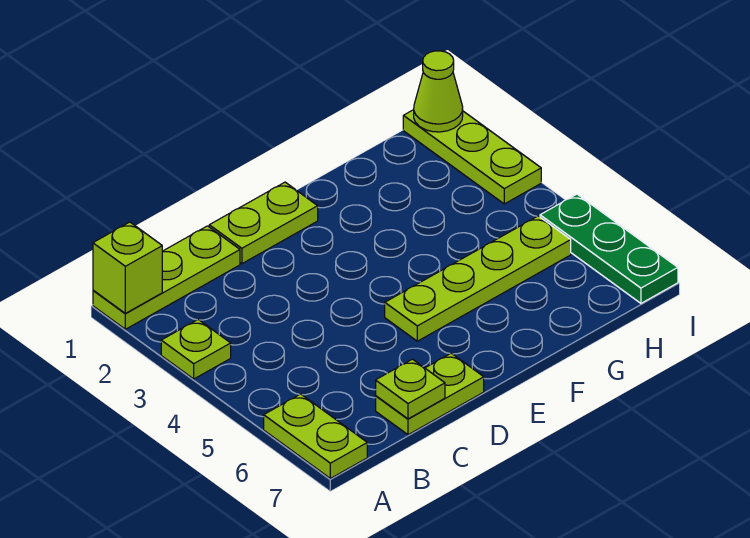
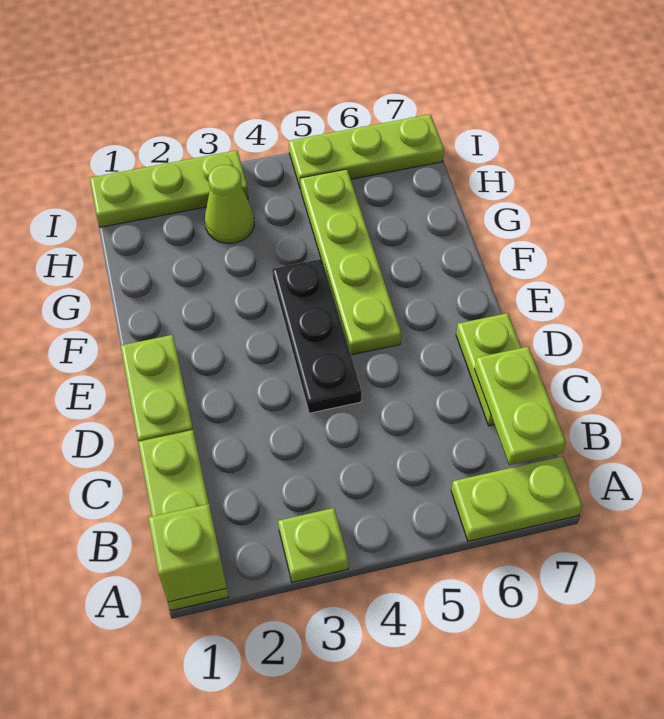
lime 1x1 plate [376,359,445,419] -> lime 1x2 plate [474,347,566,465]
none -> black 1x3 plate [272,259,362,413]
lime 1x1 cone [414,51,463,132] -> lime 1x1 cone moved to [205,165,254,243]
green 1x3 plate [540,194,678,303] -> lime 1x3 plate [289,114,444,189]

